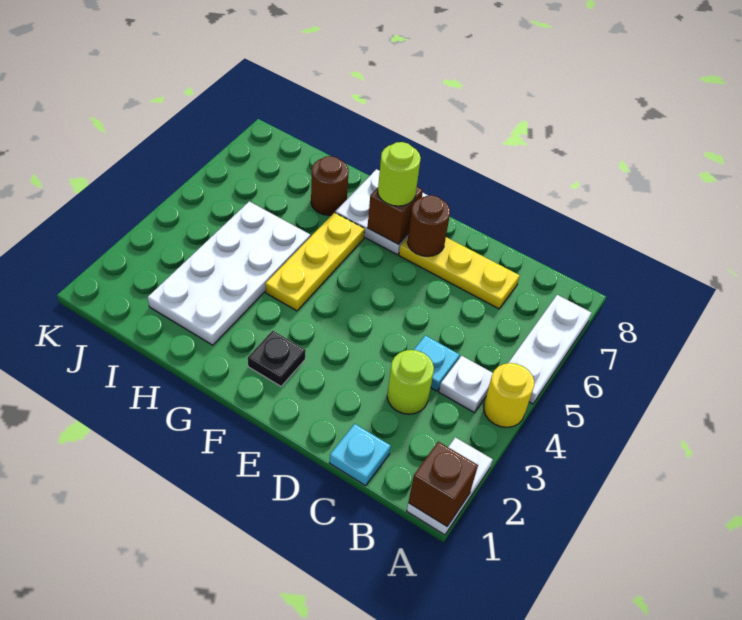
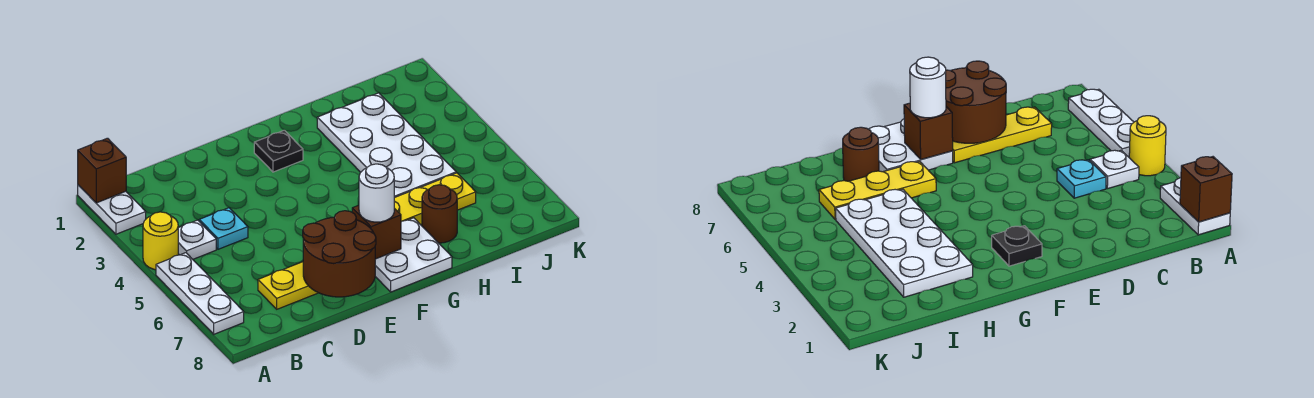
cyan 1x1 plate [330,424,391,486] -> none
lime 1x1 round brick [387,350,434,414] -> none
brown 1x1 round brick [407,195,450,256] -> brown 2x2 round brick [303,211,376,297]
lime 1x1 round brick [378,142,421,206] -> white 1x1 round brick [359,164,395,222]
yellow 1x3 plate [265,213,365,311] -> yellow 1x3 plate turned to [394,173,476,225]

